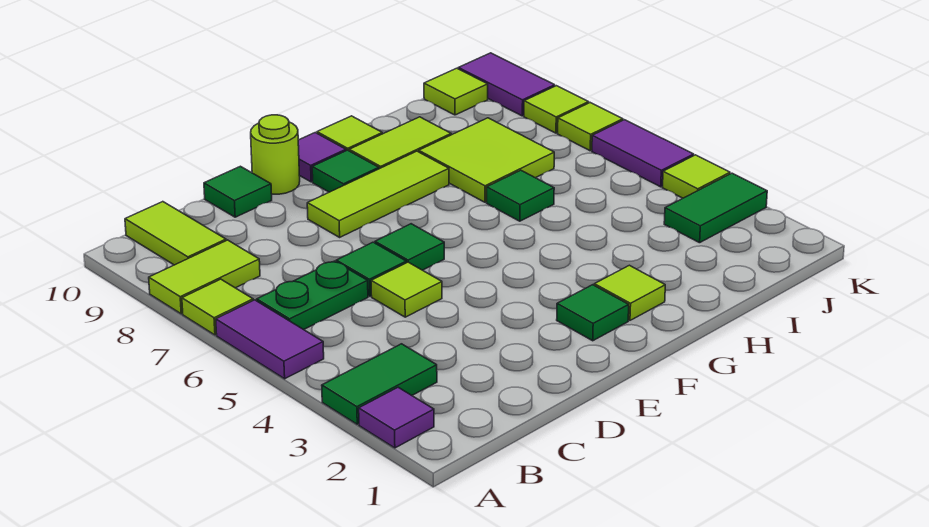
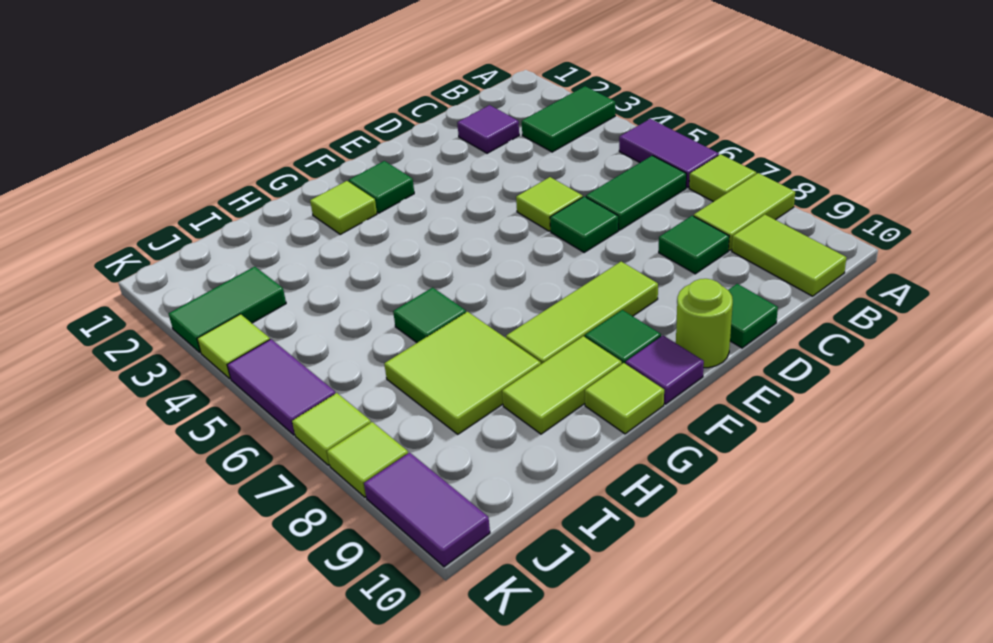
purple 1x1 tile [359,387,434,448] -> purple 1x1 tile moved to [457,105,519,153]
green 1x2 plate [257,261,368,330] -> green 1x2 tile [586,156,686,230]
green 1x1 tile [375,224,444,270] -> green 1x1 tile moved to [659,216,729,274]
lime 1x1 tile [424,68,488,115] -> none

